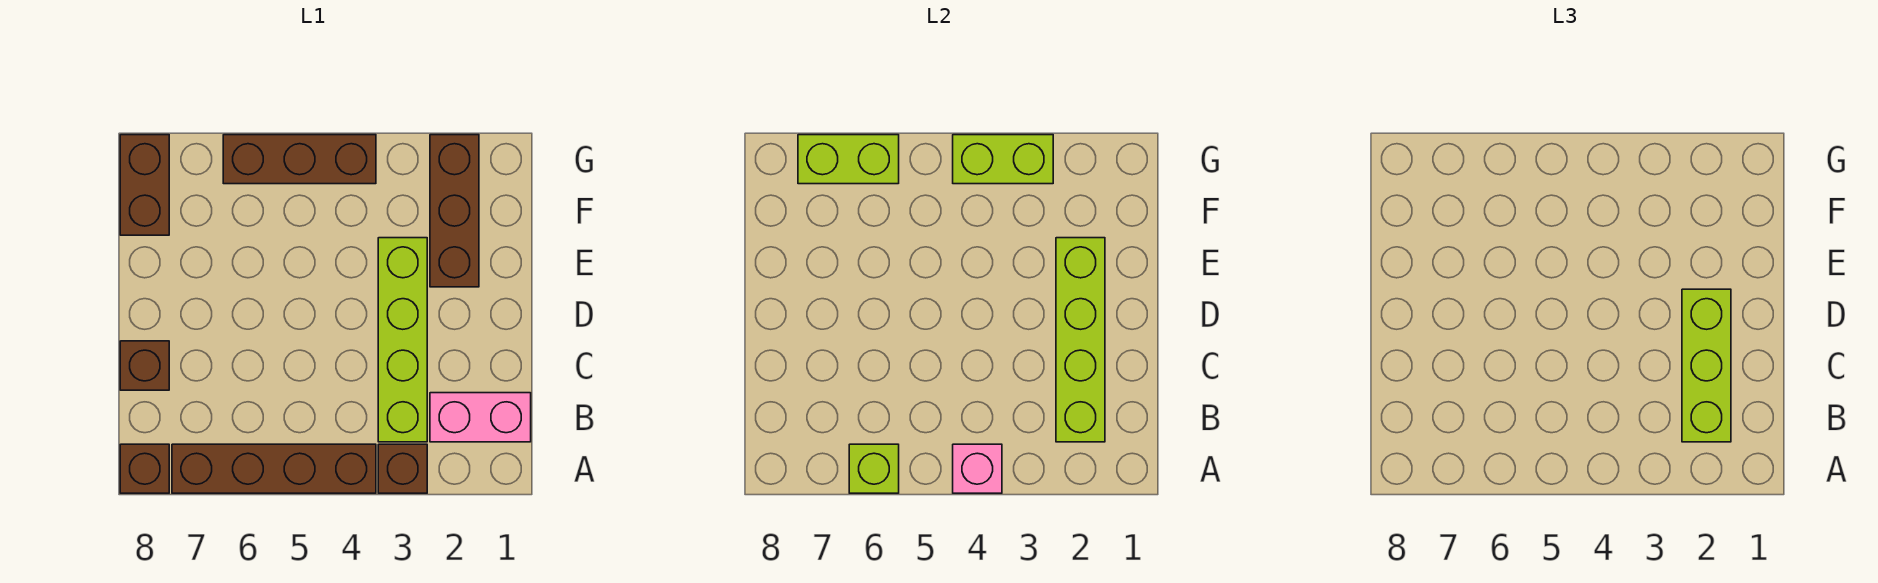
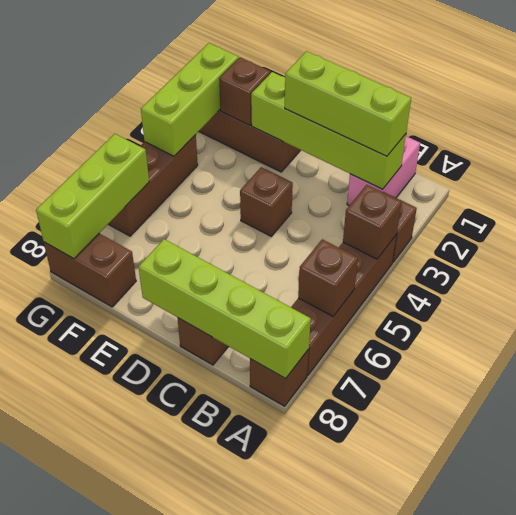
pink 1x1 brick [953,444,1002,493] -> brown 1x1 brick [343,185,402,259]
lime 1x1 brick [849,444,899,493] -> brown 1x1 brick [298,239,358,316]
lime 1x4 brick [378,238,427,442] -> lime 1x4 brick moved to [139,239,311,379]
none -> brown 1x1 brick [240,167,293,236]
none -> brown 1x1 brick [219,57,271,125]
lime 1x2 brick [953,135,1053,184] -> lime 1x3 brick [141,43,239,156]
lime 1x2 brick [798,135,899,184] -> lime 1x3 brick [36,134,149,259]

